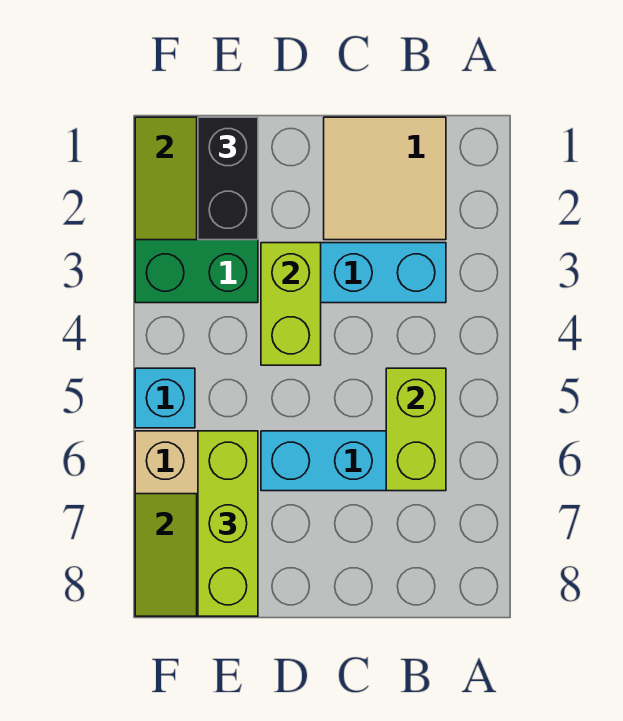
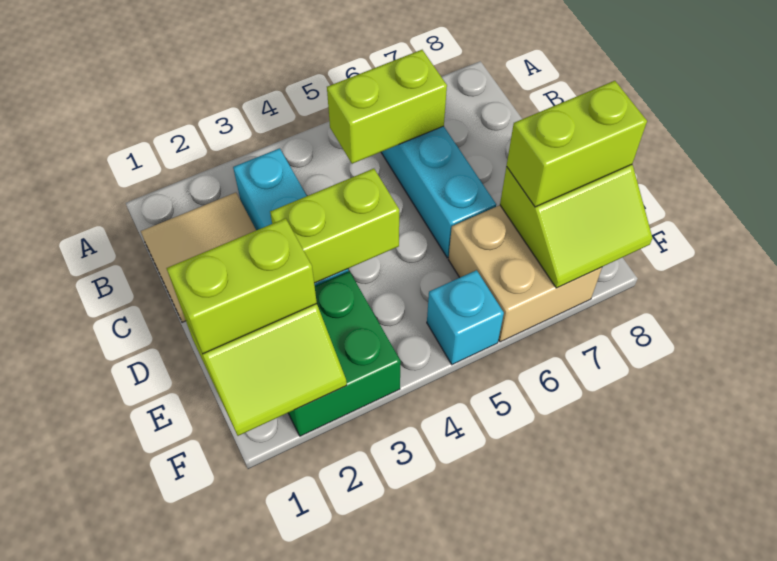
black 1x2 brick [198,117,258,240] -> lime 1x2 brick [167,218,317,354]
lime 1x3 brick [198,431,258,616] -> lime 1x2 brick [507,81,647,207]

